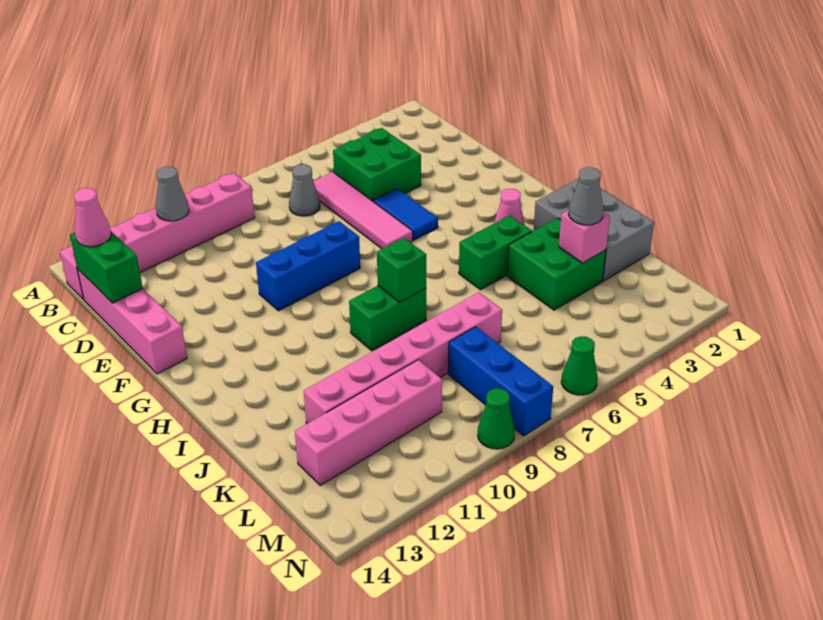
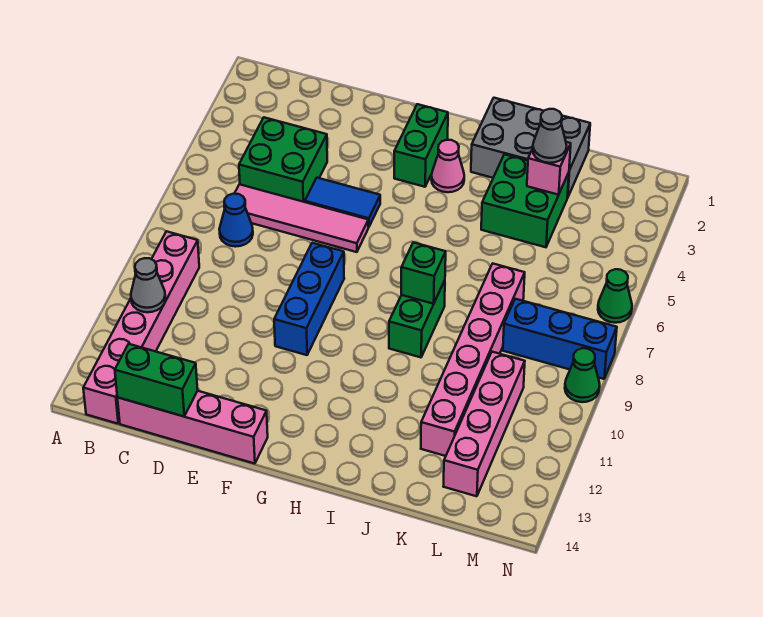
grey 1x1 cone [289,164,320,216] -> blue 1x1 cone [219,194,253,247]
pink 1x1 cone [74,188,111,247] -> none
green 1x2 brick [459,215,532,290] -> green 1x2 brick moved to [394,104,448,187]

